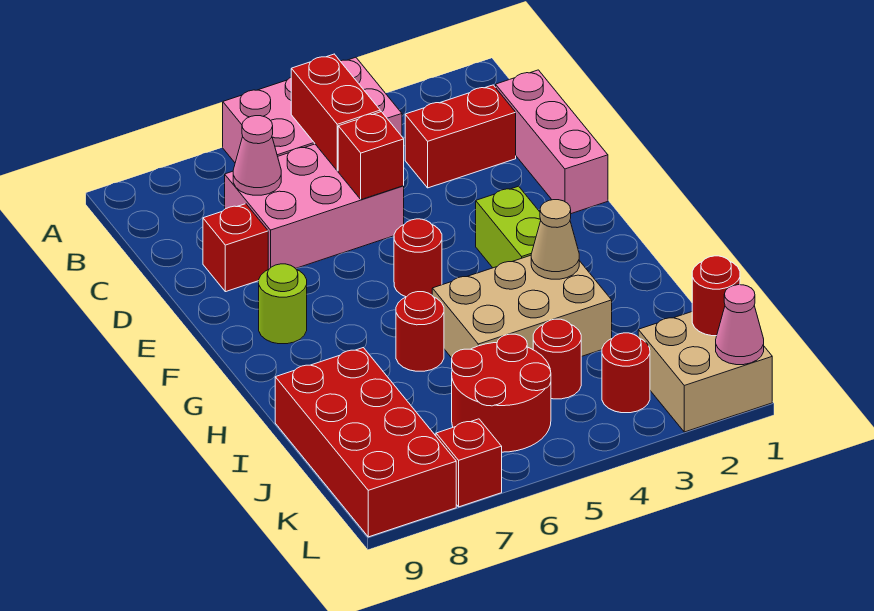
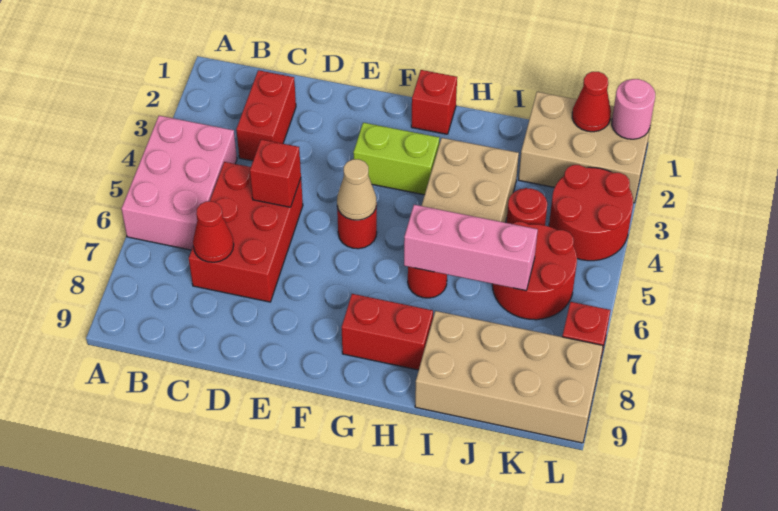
red 1x2 brick [291,54,380,171] -> red 1x2 brick moved to [341,294,433,370]
pink 1x3 brick [496,70,608,214] -> pink 1x3 brick moved to [404,205,538,291]
pink 2x3 brick [225,144,404,270] -> red 2x3 brick [189,162,303,302]
pink 1x1 cone [233,116,281,195] -> red 1x1 cone [193,201,234,262]
red 1x1 brick [203,204,268,292] -> red 1x1 brick moved to [411,70,457,134]
lime 1x1 round brick [259,264,307,344] -> none
tan 1x1 cone [531,200,579,279] -> tan 1x1 cone moved to [337,159,377,220]
red 2x4 brick [275,348,456,537] -> tan 2x4 brick [415,311,603,443]
tan 2x2 brick [638,312,772,432] -> tan 2x3 brick [519,92,653,203]
red 1x1 round brick [692,256,740,336] -> red 1x1 cone [572,72,611,132]
red 1x1 round brick [602,333,650,413] -> red 2x2 round brick [549,165,633,261]
pink 1x1 cone [716,285,764,365] -> pink 1x1 round brick [612,79,655,139]

